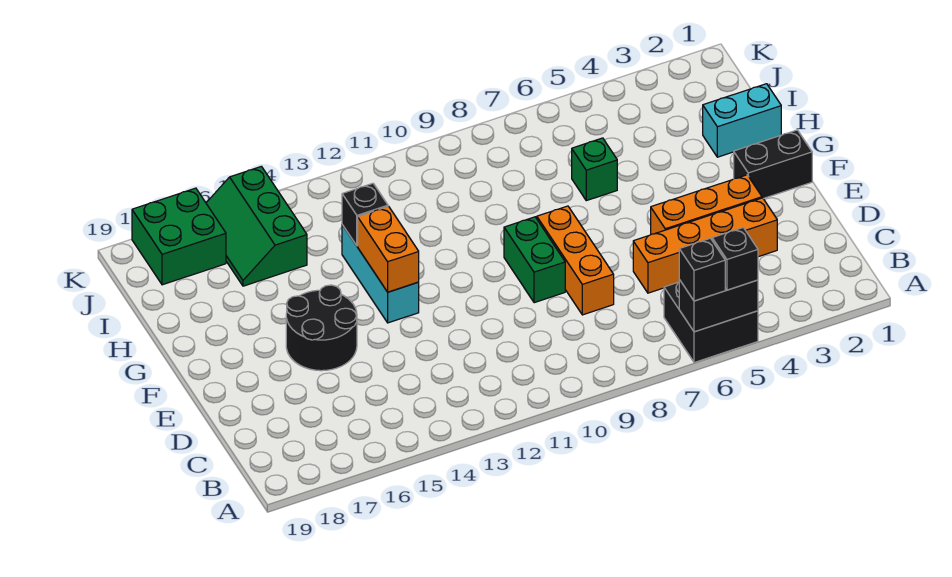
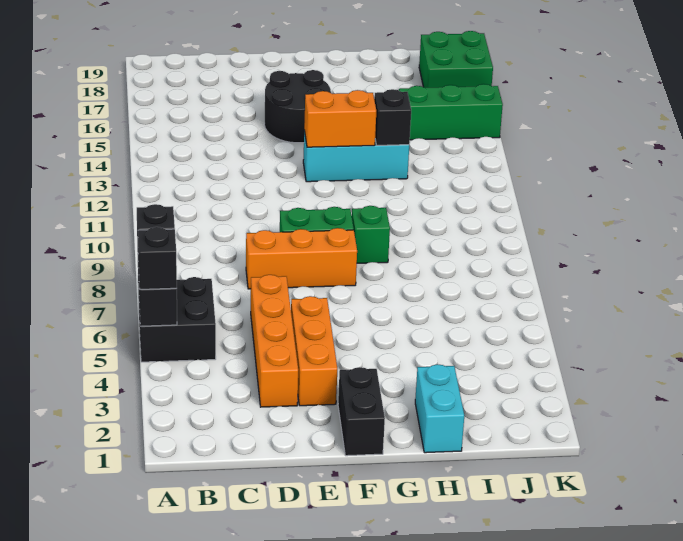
green 1x1 brick [572,138,617,201] -> green 1x1 brick moved to [352,206,390,263]

